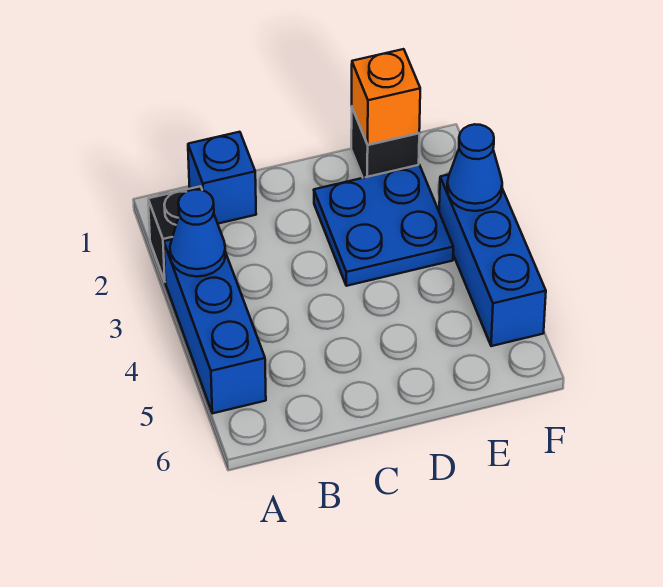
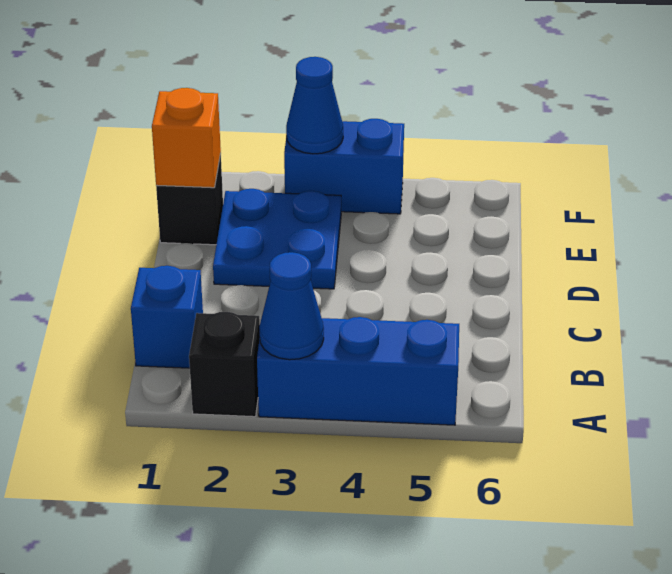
blue 1x3 brick [439,175,546,346] -> blue 1x2 brick [284,119,404,214]

